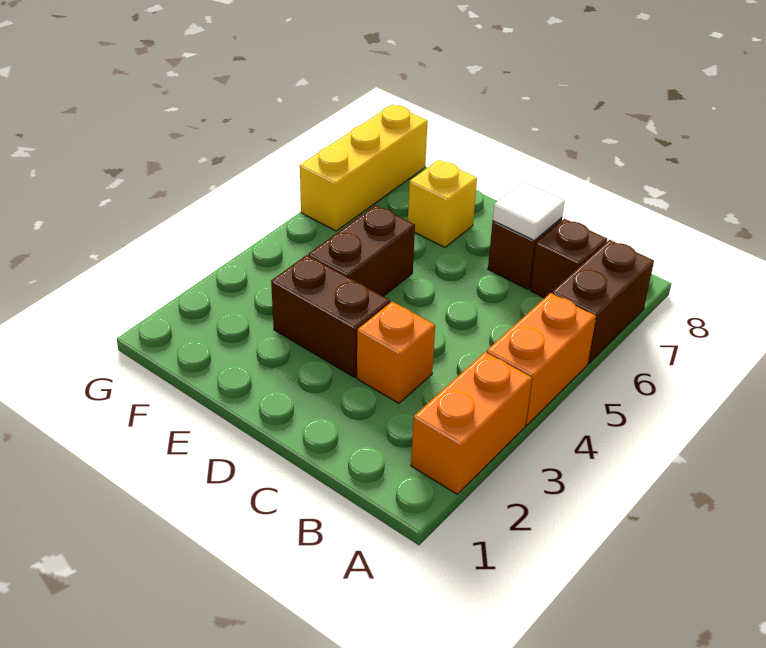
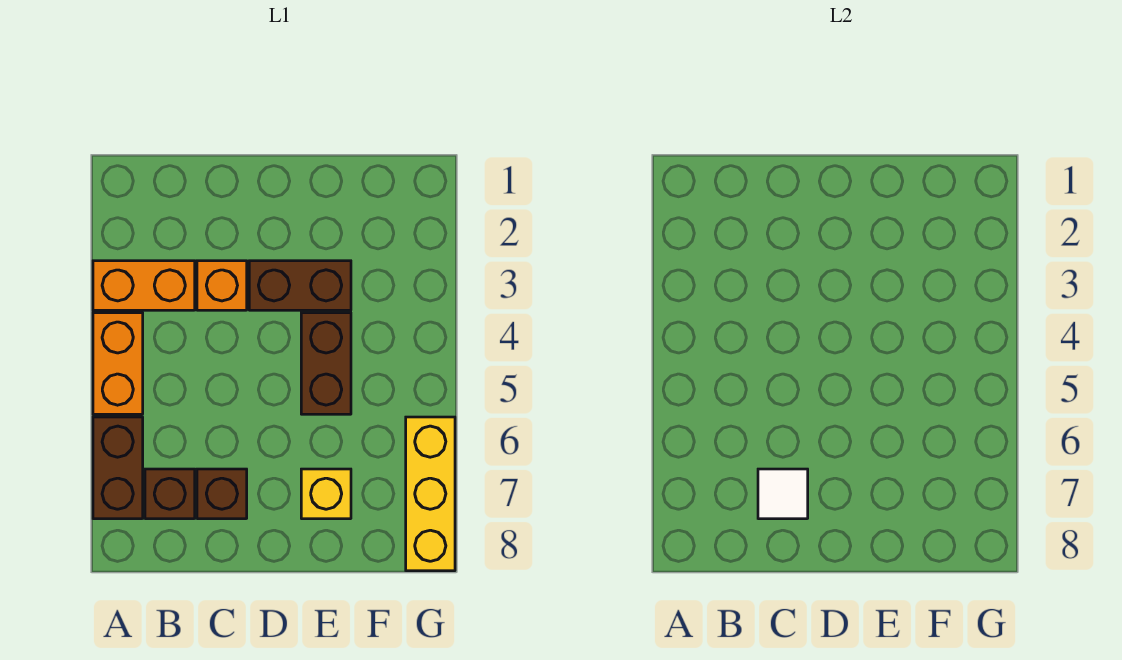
orange 1x2 brick [411,352,532,494] -> orange 1x2 brick turned to [93,261,195,310]

